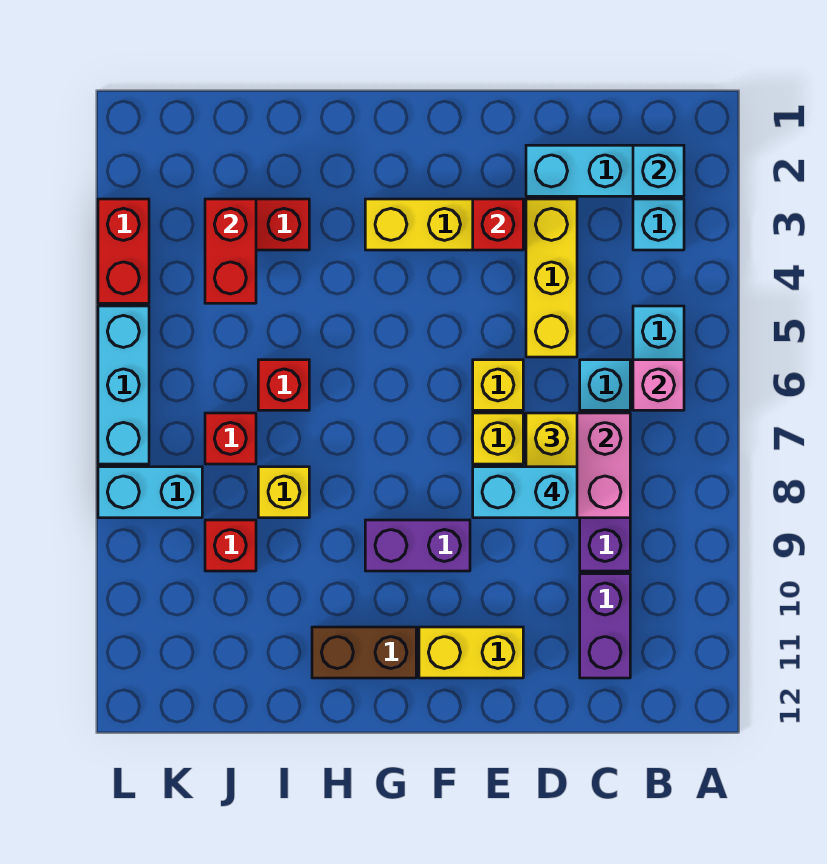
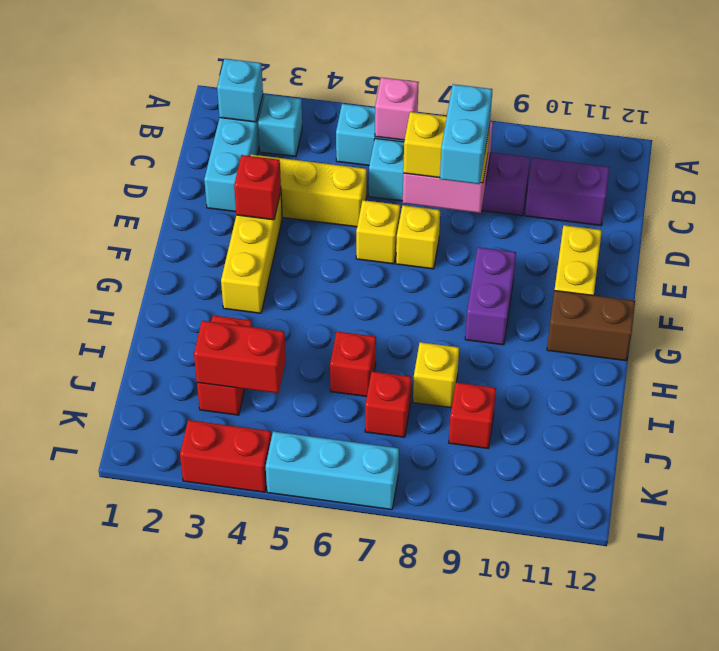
brown 1x2 brick [312,627,416,678] -> brown 1x2 brick turned to [547,291,635,361]
cyan 1x2 brick [98,467,202,518] -> none

